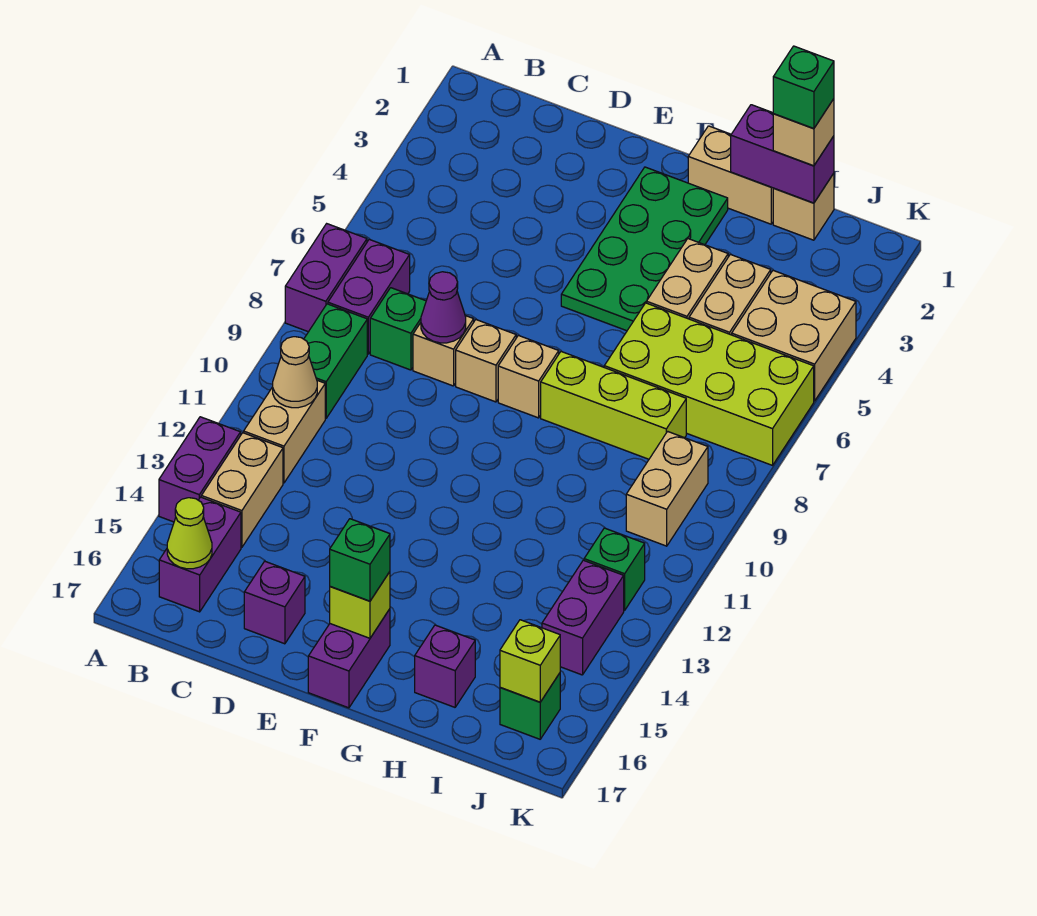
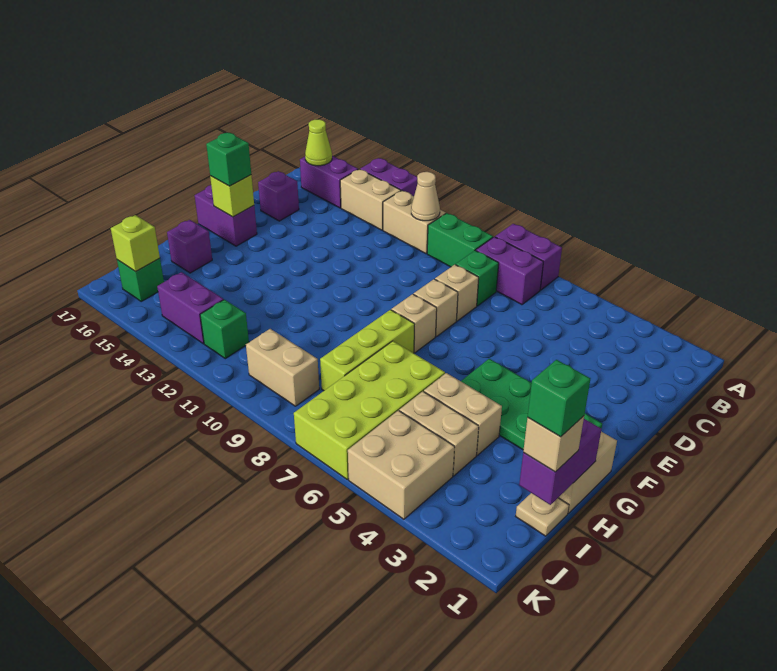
purple 1x1 cone [421,272,466,343] -> none
tan 1x1 brick [773,173,834,240] -> tan 1x1 plate [516,493,569,536]

